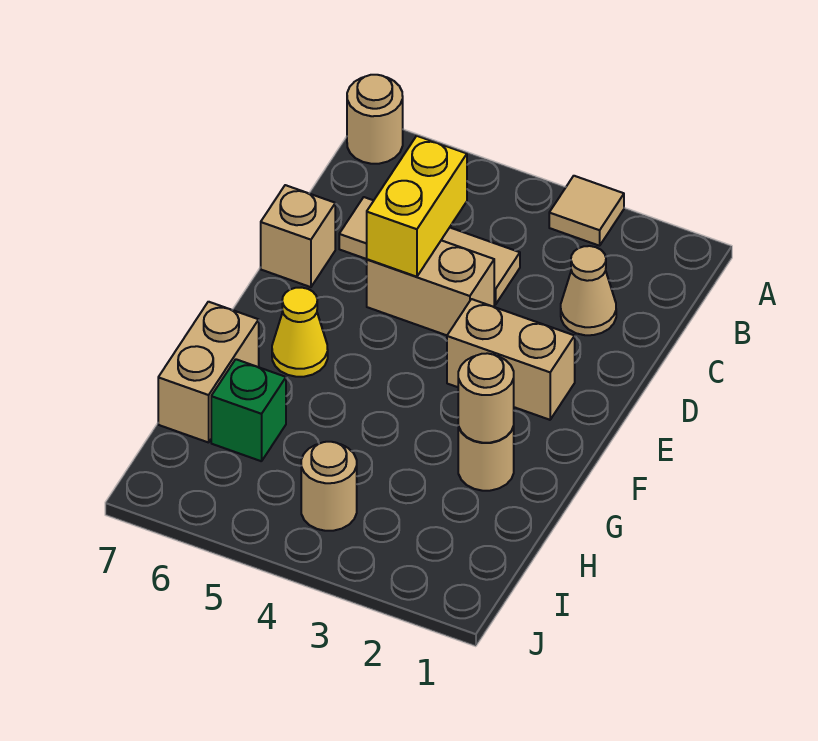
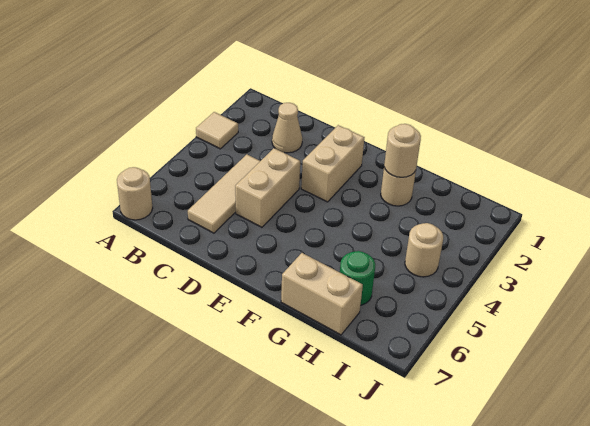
yellow 1x2 brick [367,136,467,277] -> none
tan 1x1 brick [261,185,335,287] -> none
yellow 1x1 cone [272,288,328,377] -> none
green 1x1 brick [211,359,286,461] -> green 1x1 round brick [340,251,375,305]

